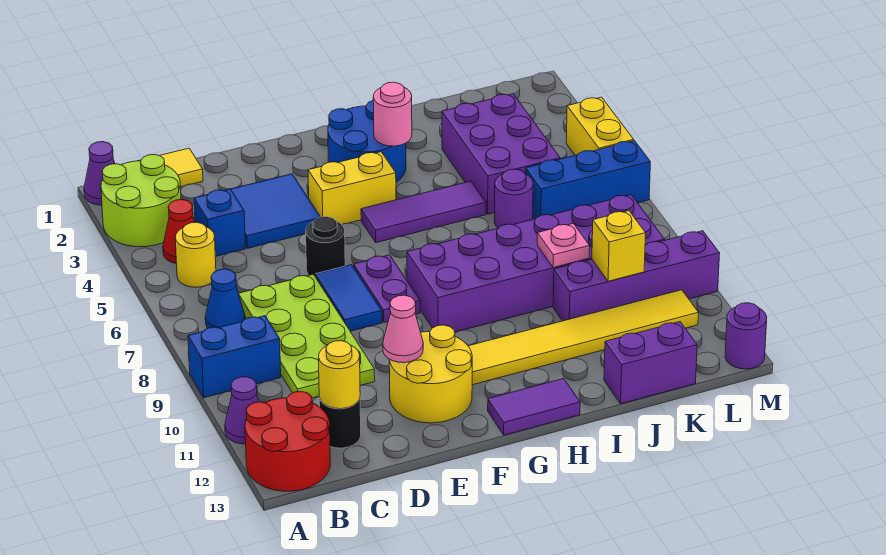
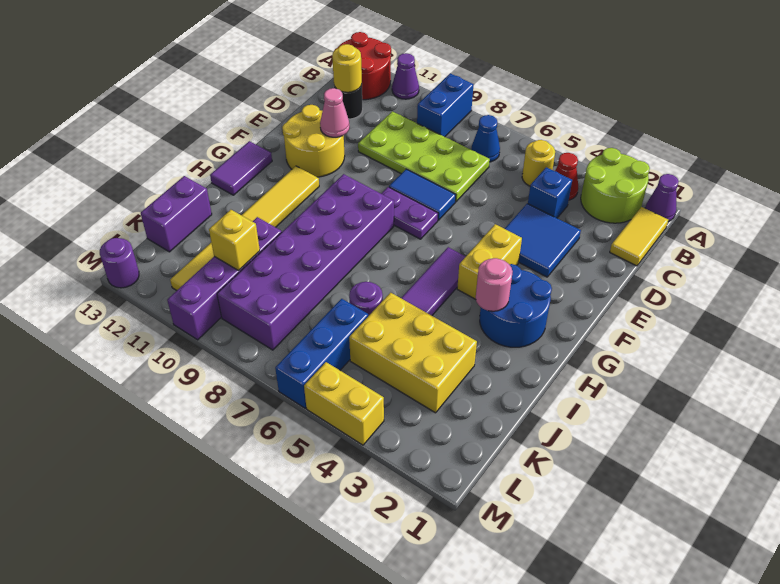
black 1x1 round brick [306,217,345,276] -> none
purple 2x3 brick [442,94,560,214] -> yellow 2x3 brick [349,293,477,413]
pink 1x1 plate [537,223,590,268] -> none

